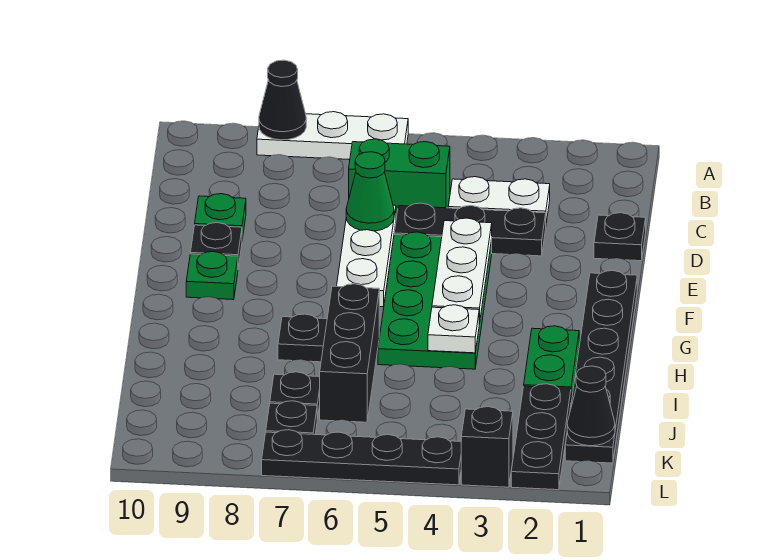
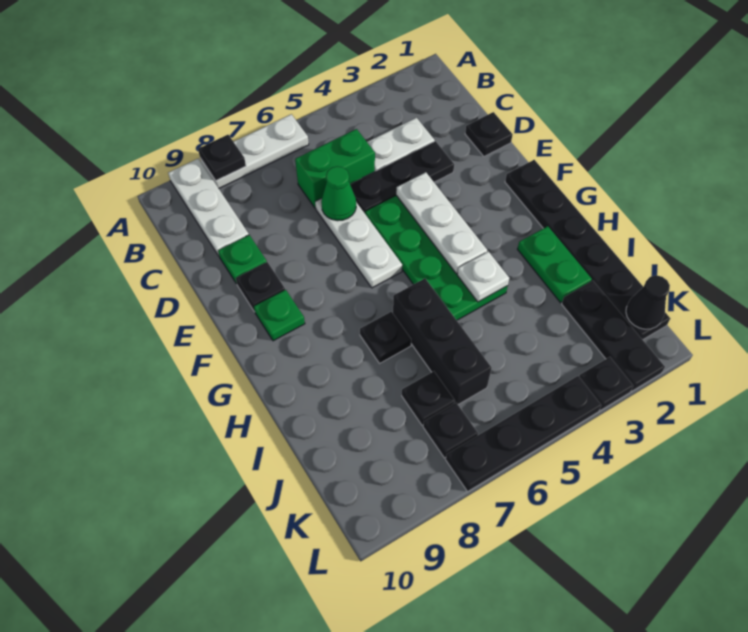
black 1x1 cone [259,60,306,140] -> black 1x1 plate [198,135,246,180]
none -> white 1x3 plate [168,158,249,256]
black 1x1 brick [461,407,513,487] -> black 1x1 plate [579,357,634,410]

